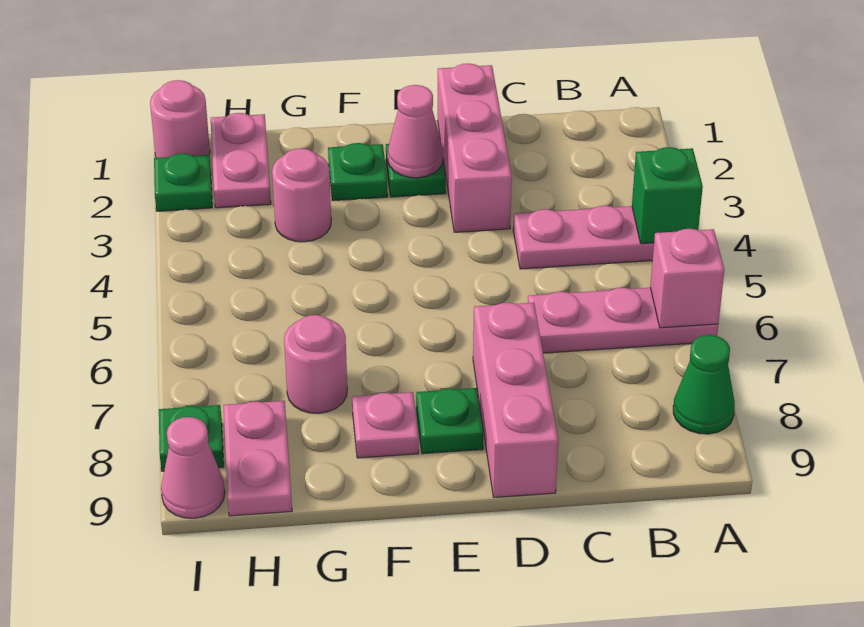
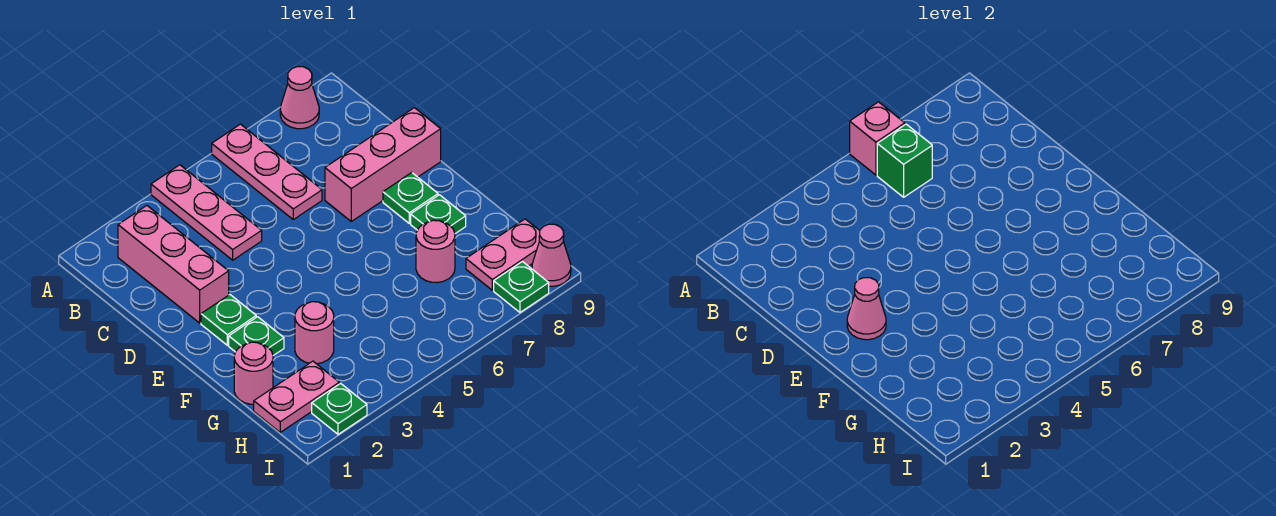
green 1x1 brick [632,147,703,244] -> green 1x1 brick moved to [877,124,932,197]
green 1x1 cone [673,335,735,434] -> pink 1x1 cone [280,67,319,129]
pink 1x3 brick [438,64,512,232] -> pink 1x3 brick turned to [118,206,229,323]
pink 1x1 plate [352,392,419,458] -> green 1x1 plate [411,195,466,234]
pink 1x1 round brick [150,80,210,158] -> pink 1x1 round brick moved to [234,342,273,404]

